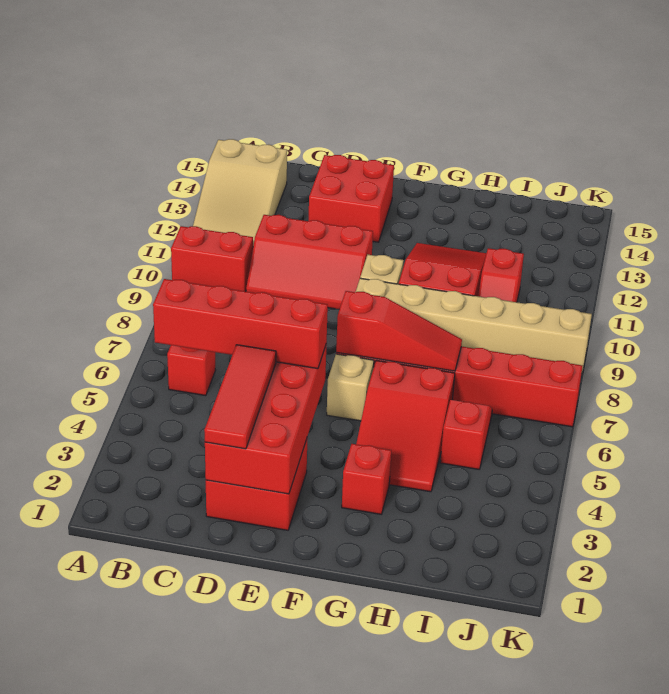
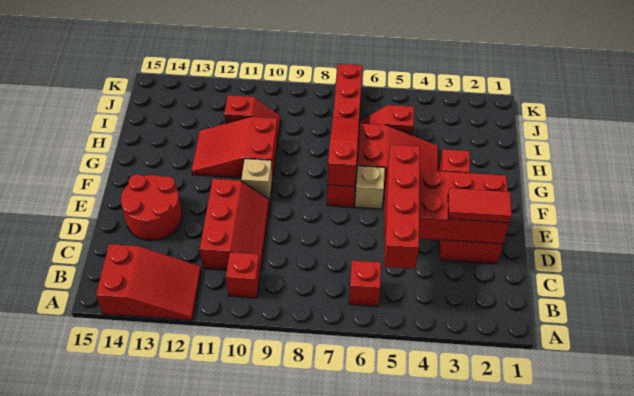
red 1x2 brick [171,226,253,291] -> red 1x1 brick [226,252,260,298]
tan 2x3 slope [193,139,287,246] -> red 2x3 slope [96,244,201,320]
red 1x3 tile [204,345,276,449] -> red 1x2 tile [448,188,512,223]
red 2x2 brick [309,155,394,242] -> red 2x2 round brick [121,174,182,240]
tan 1x6 brick [356,278,592,373] -> none

